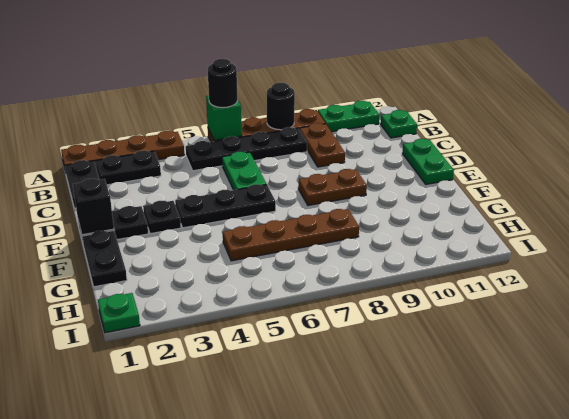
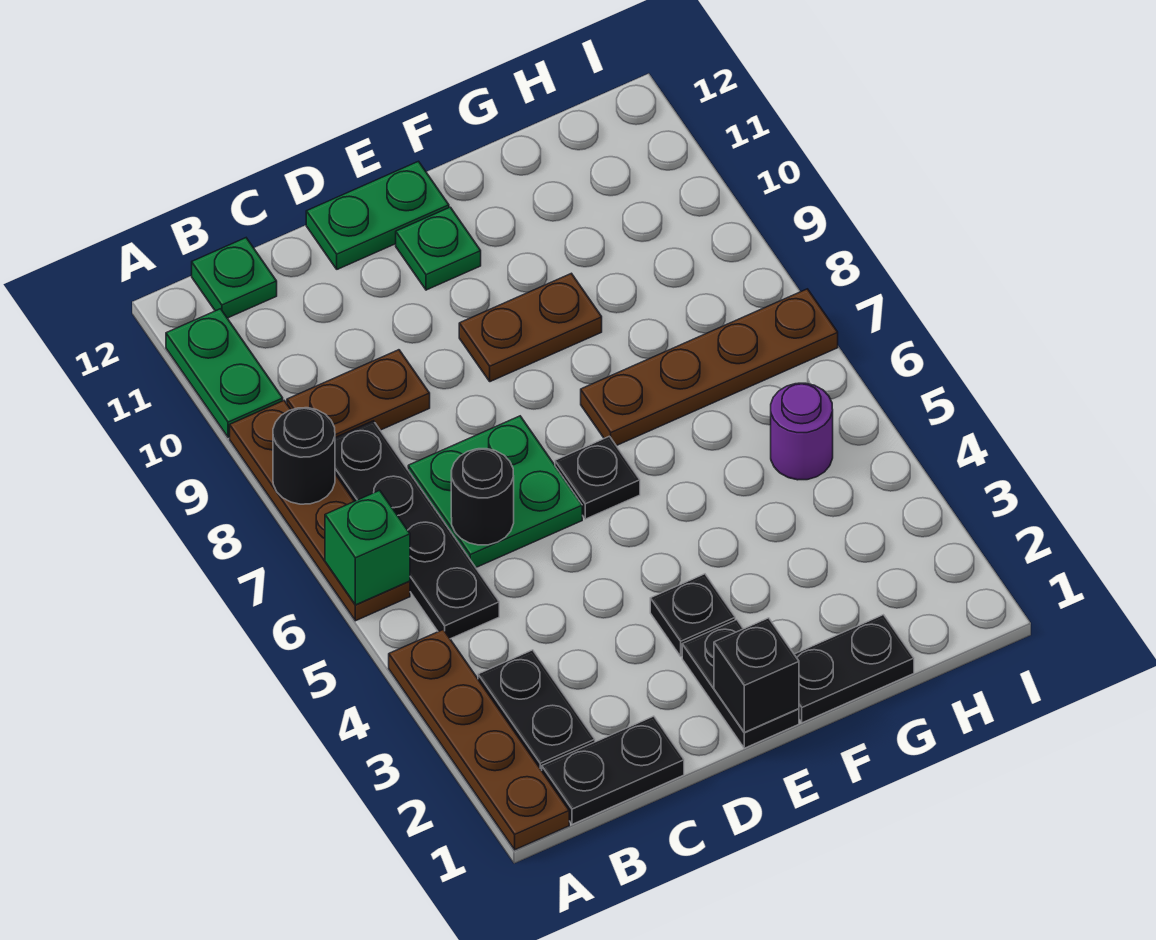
black 1x1 round brick [208,59,238,108] -> black 1x1 round brick moved to [451,449,514,545]
green 1x2 plate [222,152,267,190] -> green 2x2 plate [408,416,582,567]
black 1x3 plate [175,184,276,228] -> black 1x1 plate [555,436,640,519]
brown 1x2 plate [298,169,367,205] -> brown 1x2 plate turned to [459,273,602,382]
brown 1x4 plate [223,209,359,261] -> brown 1x4 plate turned to [581,289,838,446]
none -> purple 1x1 round brick [771,383,833,480]
green 1x1 plate [98,293,140,333] -> green 1x1 plate moved to [396,207,481,290]

